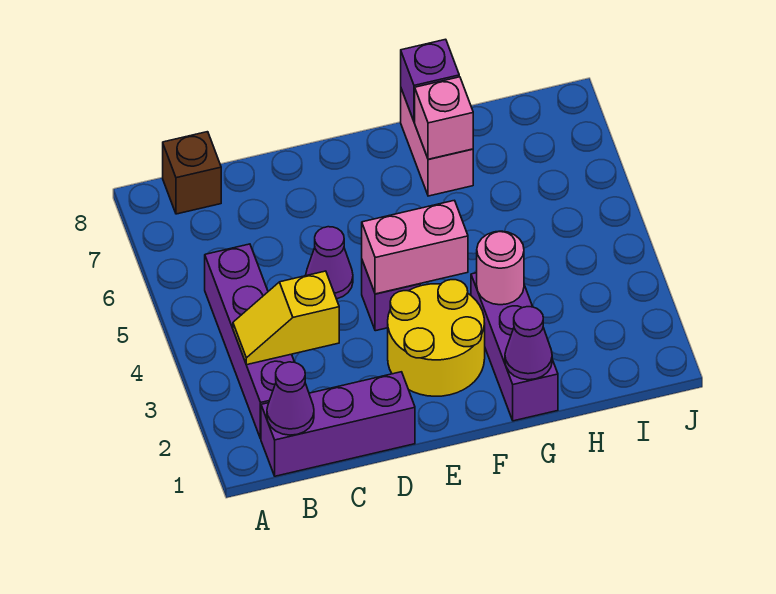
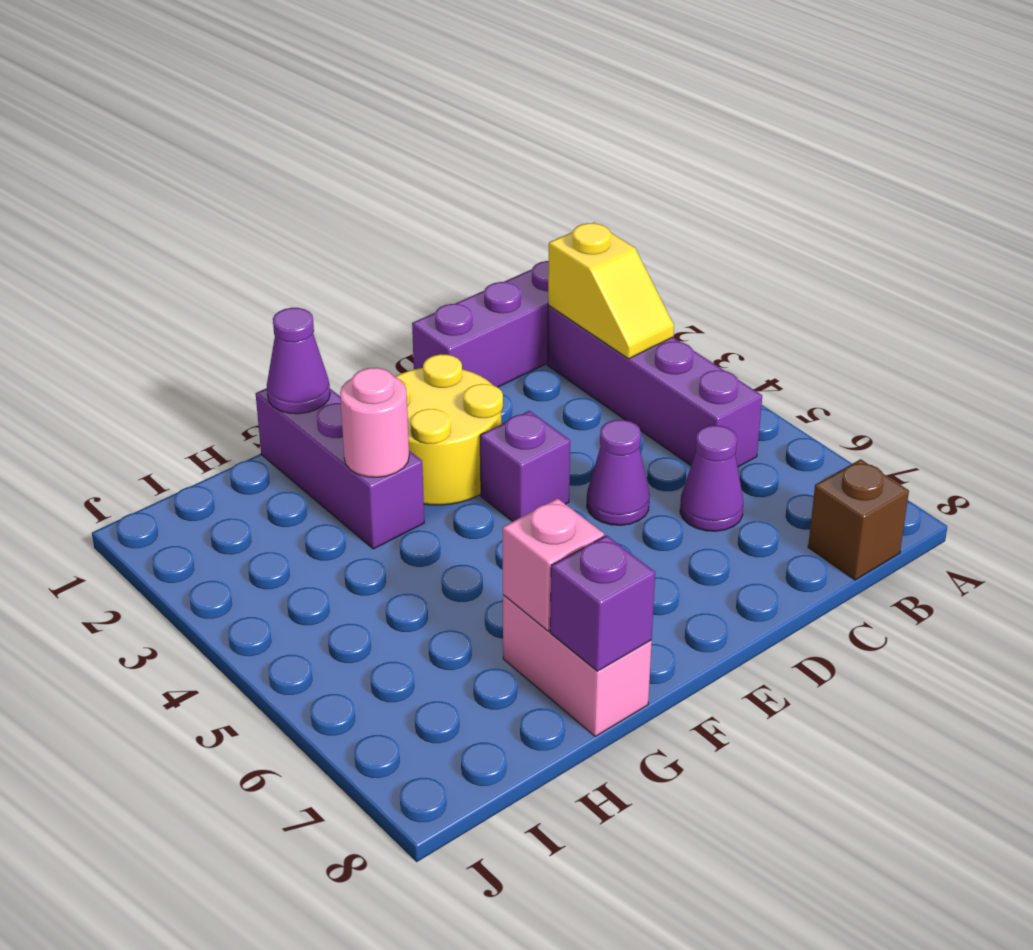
purple 1x1 cone [267,362,314,435] -> purple 1x1 cone moved to [680,425,743,531]
yellow 1x2 slope [233,271,339,365] -> yellow 1x2 slope turned to [548,222,674,359]
pink 1x2 brick [362,200,468,294] -> none

